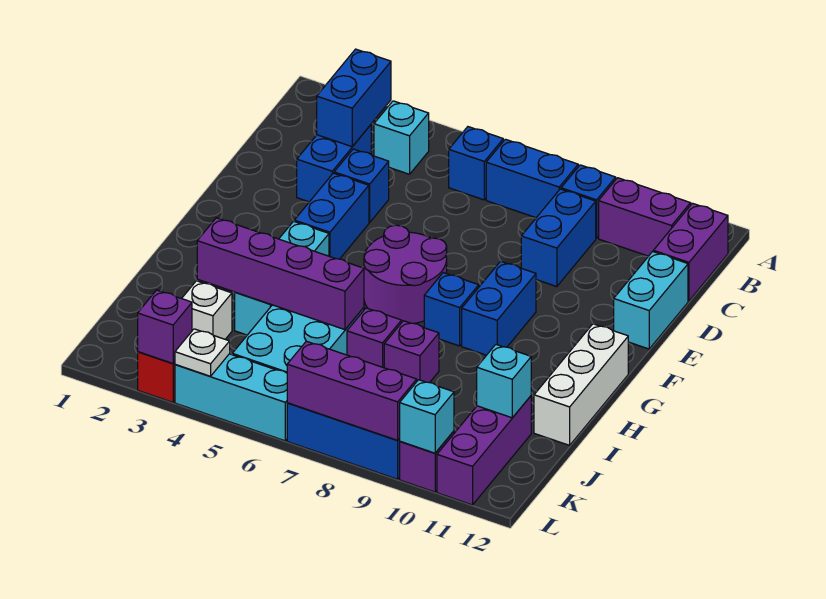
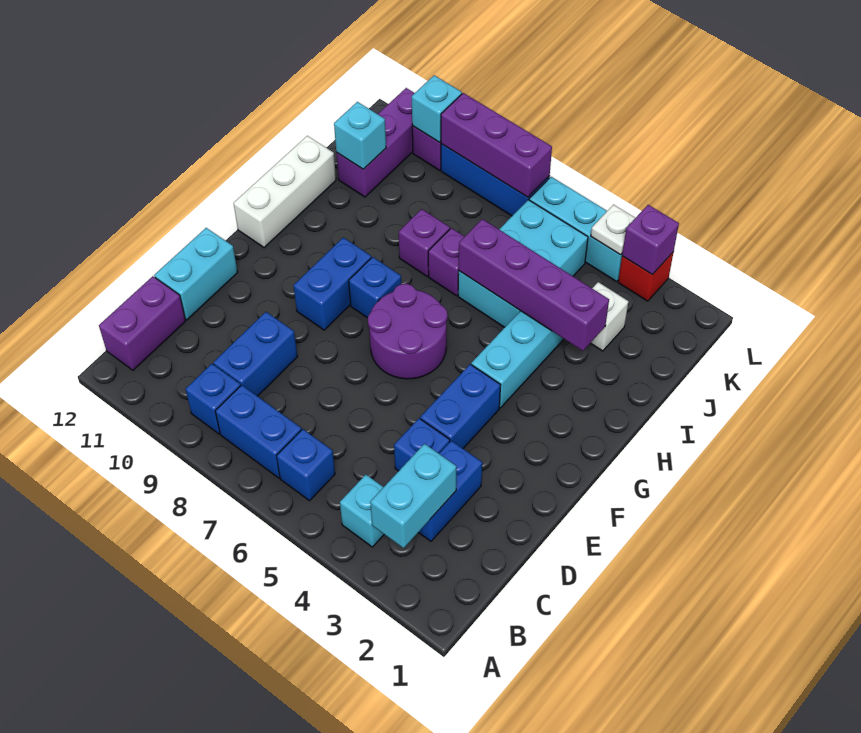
blue 1x2 brick [317,49,391,147] -> cyan 1x2 brick [370,444,456,548]
purple 1x2 brick [599,178,691,256] -> none

